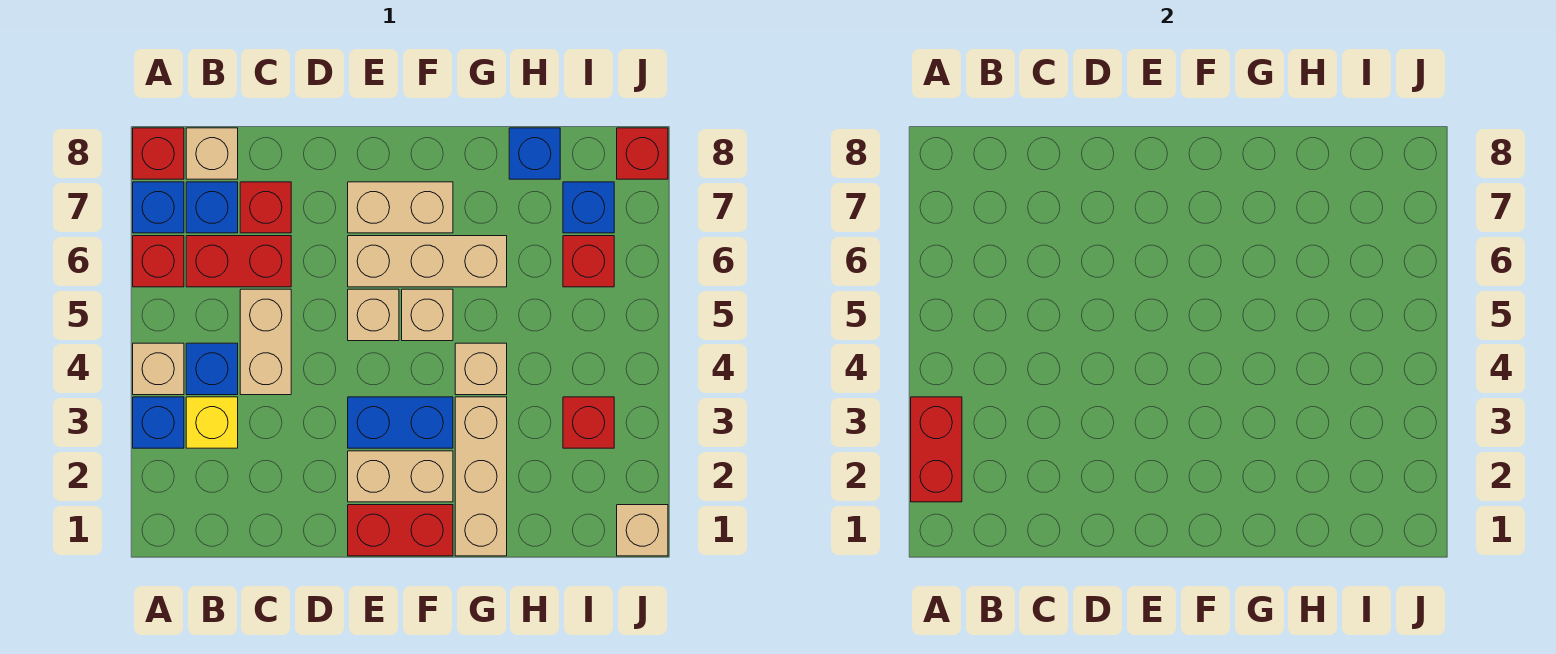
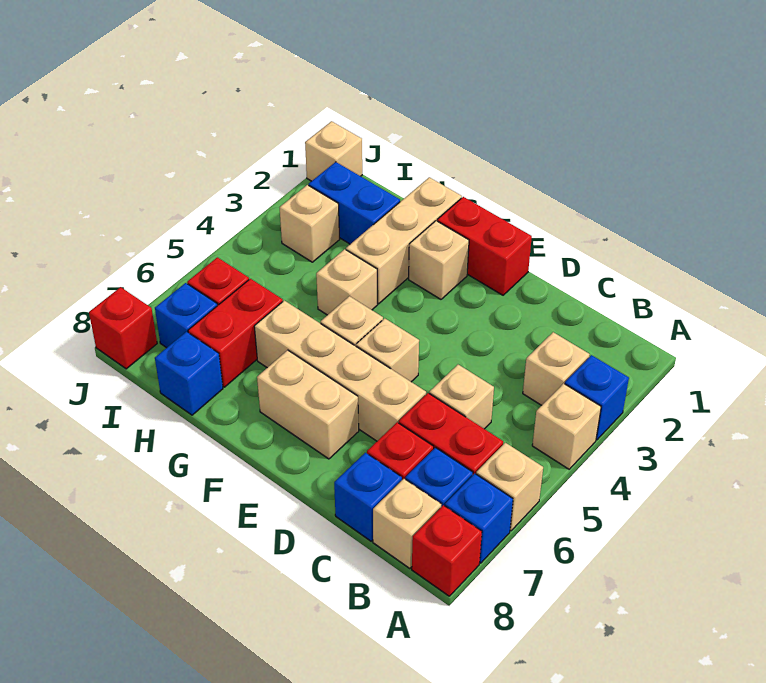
red 1x2 brick [911,397,962,502] -> red 1x2 brick moved to [188,279,283,387]
red 1x1 brick [133,236,184,287] -> tan 1x1 brick [476,443,543,531]
yellow 1x1 brick [186,397,238,448] -> tan 1x1 brick [523,332,590,405]
blue 1x1 brick [186,343,238,395] -> blue 1x1 brick moved to [334,453,402,541]
tan 1x2 brick [240,289,291,395] -> tan 1x1 brick [429,365,494,429]
tan 1x2 brick [348,451,453,502] -> tan 1x1 brick [409,221,469,299]
blue 1x2 brick [348,397,453,448] -> blue 1x2 brick moved to [309,162,400,244]
tan 1x3 brick [348,236,507,287] -> tan 1x4 brick [254,300,426,441]
red 1x1 brick [563,397,614,448] -> tan 1x1 brick [280,185,339,262]

